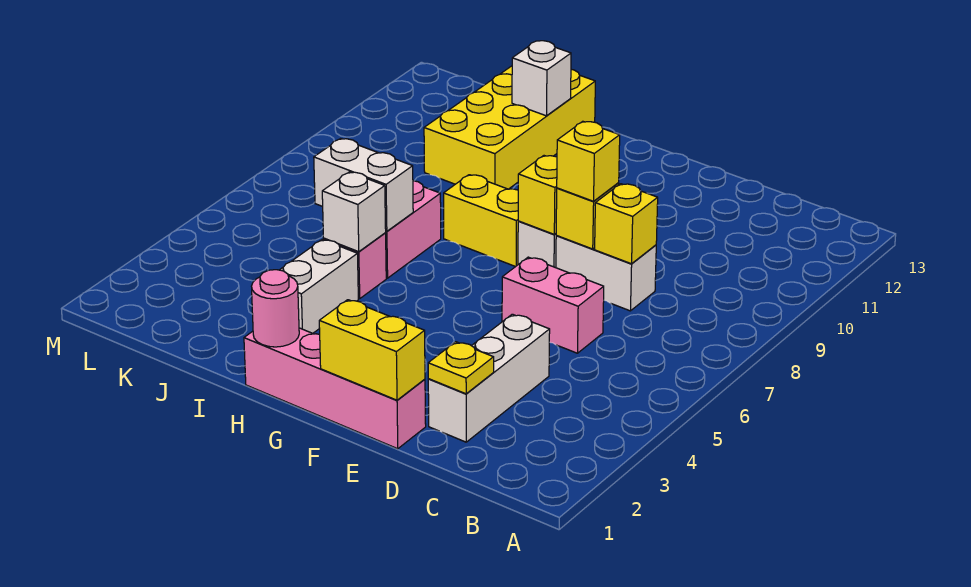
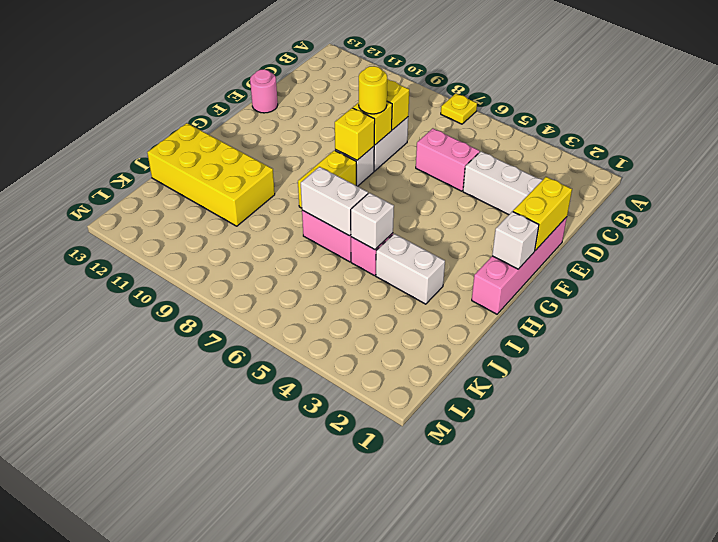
yellow 1x1 plate [428,342,494,394] -> yellow 1x1 plate moved to [441,94,477,124]
pink 1x2 brick [502,257,604,353] -> pink 1x2 brick turned to [416,128,480,191]
yellow 1x1 brick [557,121,620,201] -> yellow 1x1 round brick [359,66,387,114]
pink 1x1 round brick [251,270,299,347] -> pink 1x1 round brick moved to [250,69,278,113]
white 1x2 brick [314,139,413,231] -> white 1x2 brick turned to [301,167,368,236]
white 1x1 brick [512,41,571,116] -> white 1x1 brick moved to [492,211,539,269]

